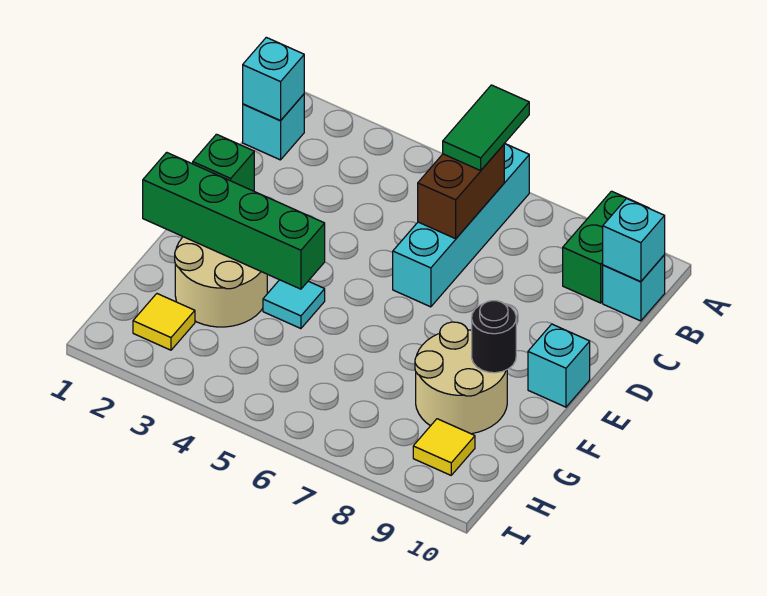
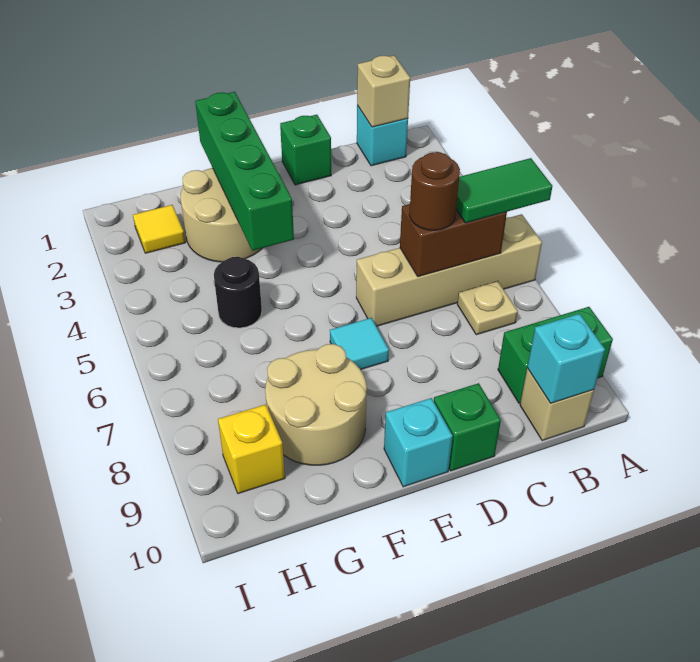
cyan 1x4 brick [393,144,529,307] -> tan 1x4 brick [356,214,542,326]
cyan 1x1 brick [243,37,304,120] -> tan 1x1 brick [357,55,410,127]
none -> tan 1x1 plate [457,281,518,335]
cyan 1x1 brick [603,255,665,321] -> tan 1x1 brick [520,368,594,441]
none -> brown 1x1 round brick [409,152,460,230]
none -> green 1x1 brick [434,383,501,471]
cyan 1x1 tile [263,280,325,329] -> cyan 1x1 tile moved to [330,318,389,370]
black 1x1 round brick [472,301,516,373] -> black 1x1 round brick moved to [214,257,262,328]
yellow 1x1 tile [413,419,475,475] -> yellow 1x1 brick [218,404,285,494]

